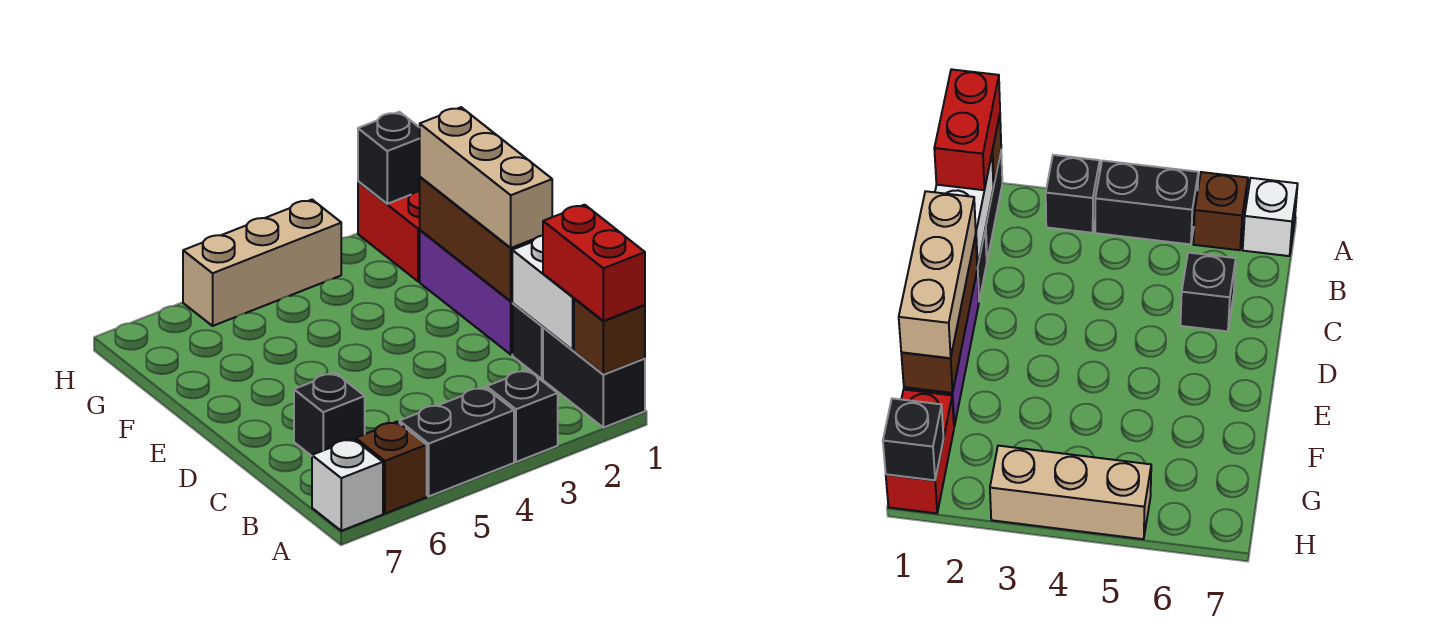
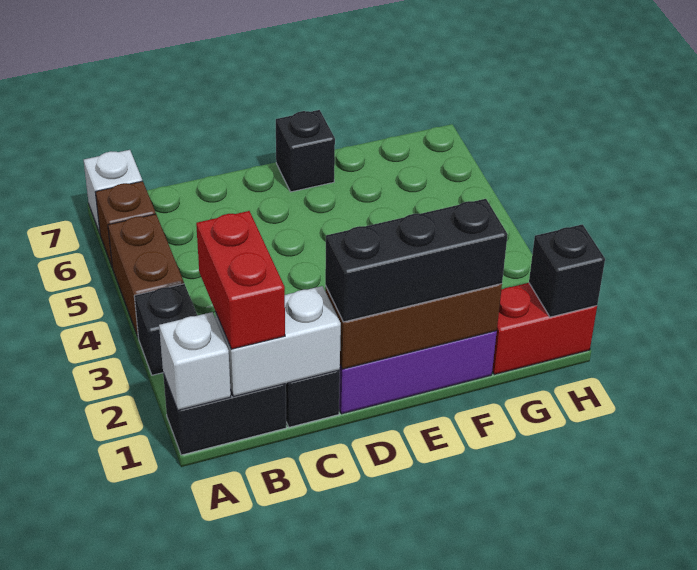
brown 1x1 brick [574,298,645,374] -> white 1x1 brick [159,312,231,410]
red 1x2 brick [543,205,645,321] -> red 1x2 brick turned to [196,211,285,349]
black 1x2 brick [399,387,514,496] -> brown 1x2 brick [108,214,184,337]
black 1x1 brick [294,373,365,456] -> black 1x1 brick moved to [276,110,335,192]
tan 1x3 brick [420,107,552,248] -> black 1x3 brick [325,199,508,322]
tan 1x3 brick [183,200,341,326] -> none

